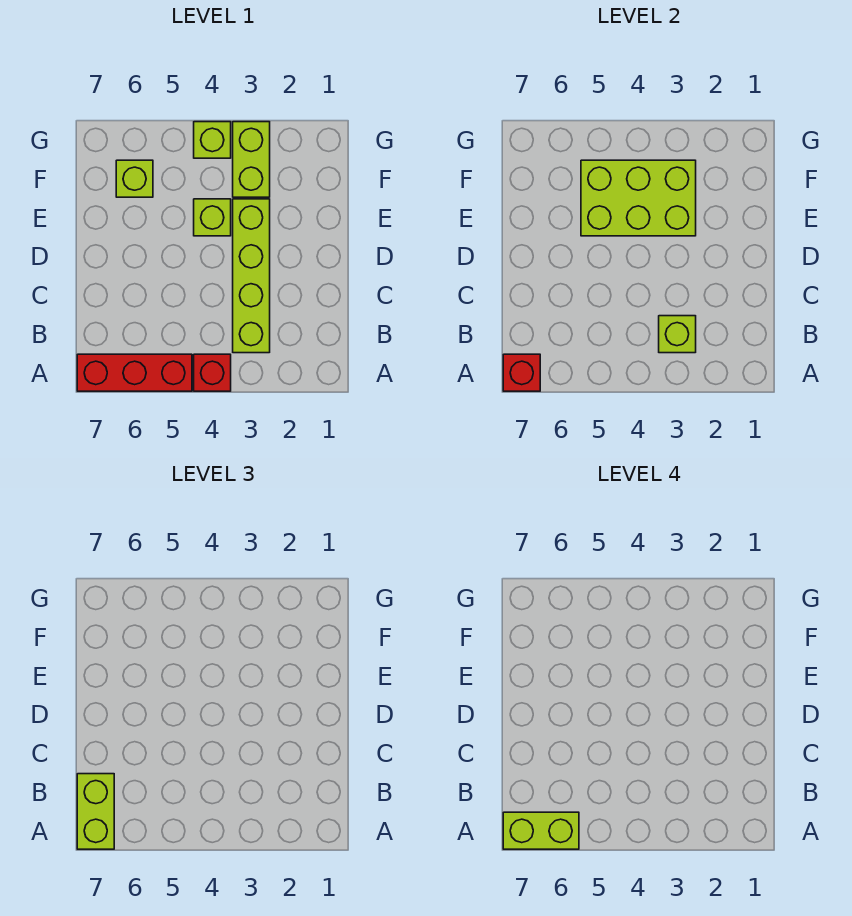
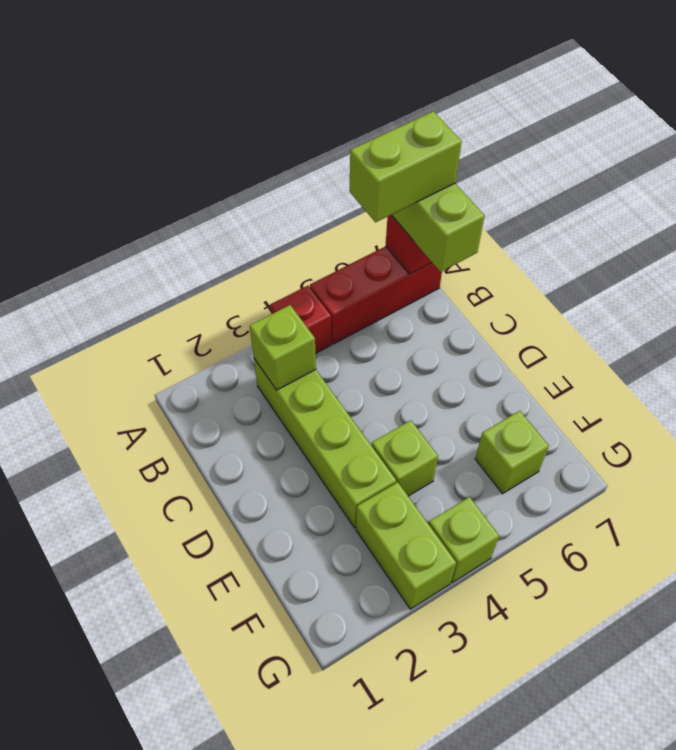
lime 2x3 brick [581,160,696,236] -> none

